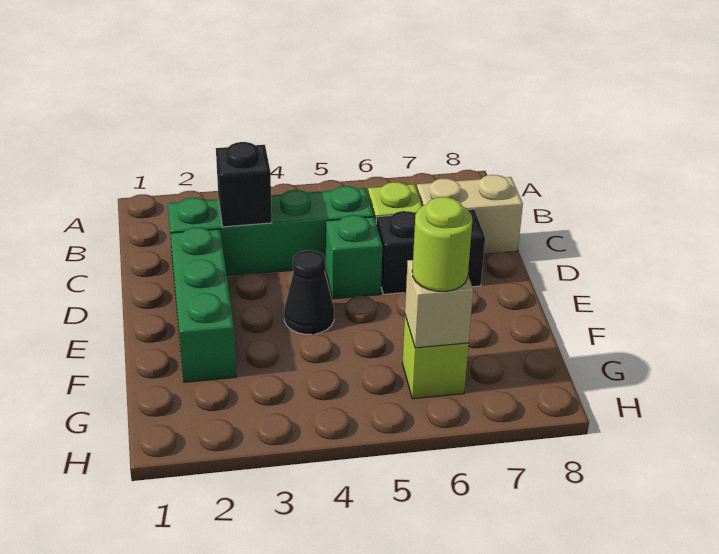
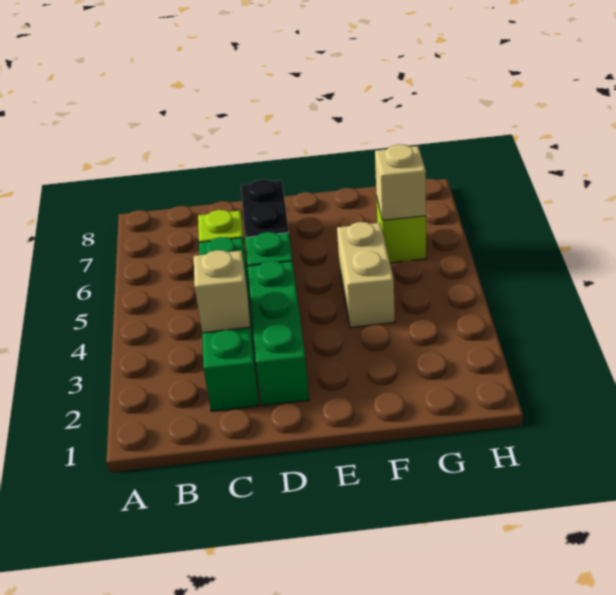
black 1x1 brick [216,142,272,227] -> tan 1x1 brick [194,250,250,333]
tan 1x2 brick [417,175,523,254] -> tan 1x2 brick moved to [337,222,395,328]
green 1x3 brick [170,228,236,382] -> green 1x3 brick turned to [248,261,309,406]
black 1x1 cone [284,250,334,334] -> none
lime 1x1 round brick [412,197,472,291] -> none

